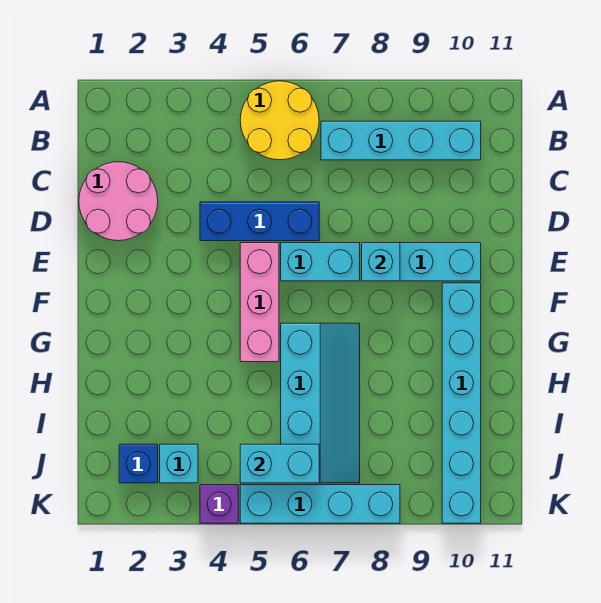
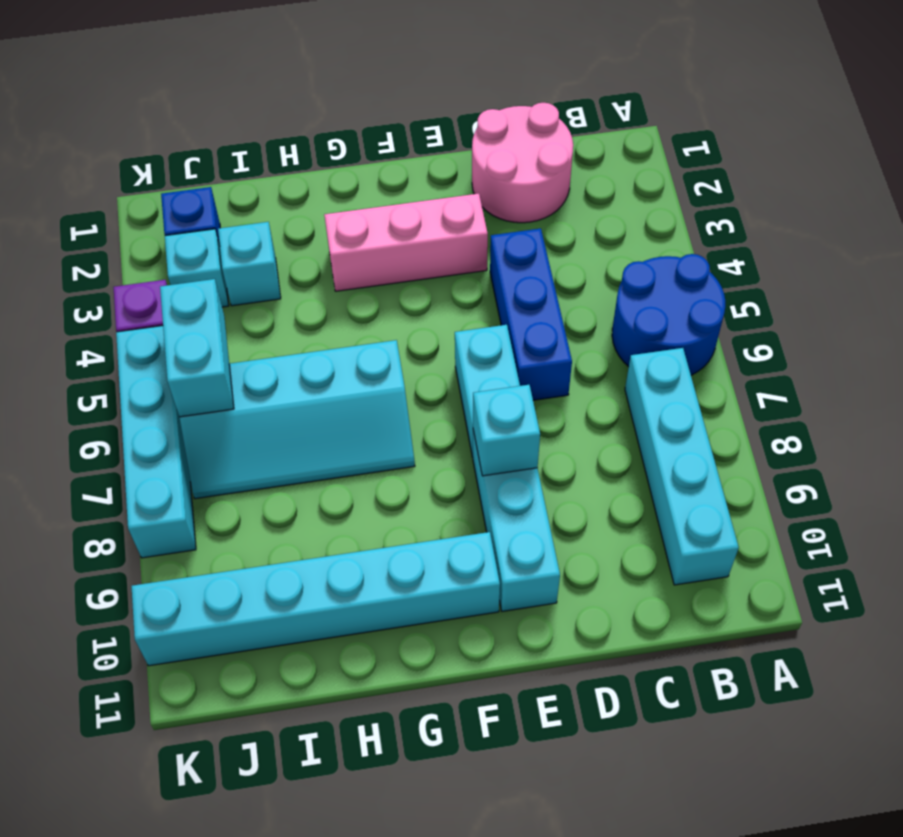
yellow 2x2 round brick [240,81,319,160] -> blue 2x2 round brick [612,254,725,375]
pink 1x3 brick [240,243,279,362] -> pink 1x3 brick moved to [324,194,488,291]
none -> cyan 1x1 brick [218,222,281,306]

